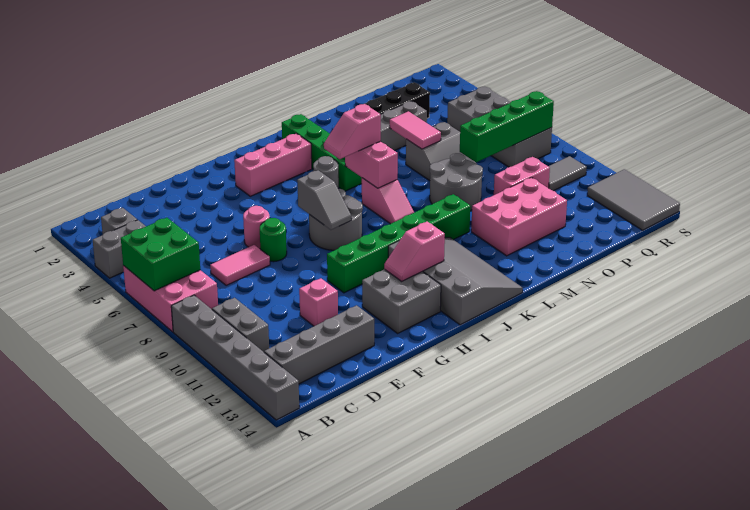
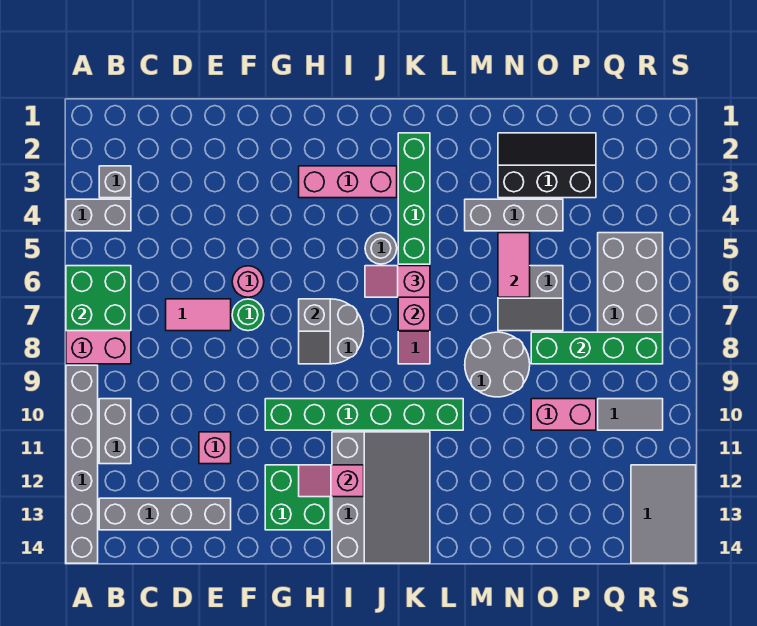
grey 2x2 brick [362,269,441,333] -> green 2x2 brick [265,465,330,530]
pink 2x3 brick [471,177,567,256] -> none

